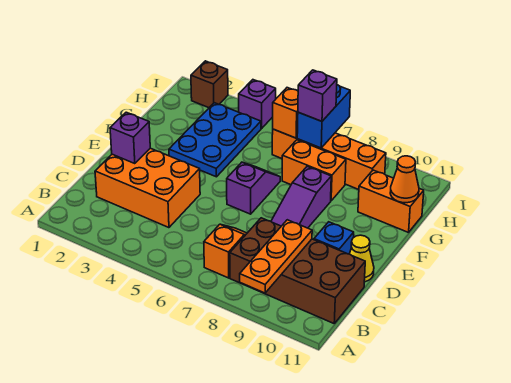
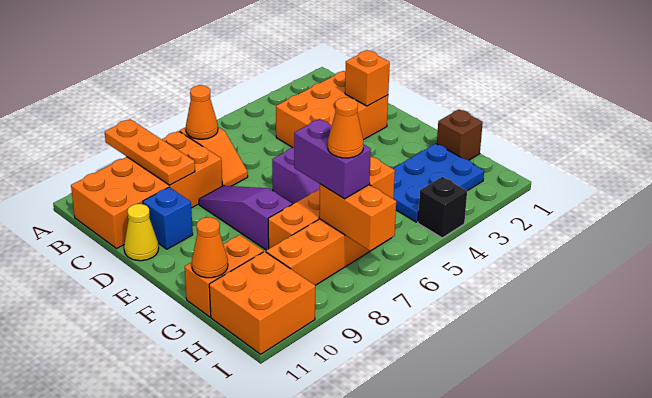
none -> orange 1x1 cone [186,85,218,139]
brown 2x4 brick [230,218,365,323] -> orange 2x4 brick [71,131,222,248]
purple 1x1 brick [110,112,150,164] -> orange 1x1 brick [345,50,390,106]
blue 2x3 plate [169,103,261,177] -> blue 2x3 plate turned to [393,144,484,222]
blue 1x2 brick [297,85,350,148] -> orange 1x2 brick [319,184,396,251]
purple 1x1 brick [298,70,337,121] -> purple 1x2 brick [294,119,371,199]
none -> orange 1x1 cone [328,97,363,158]
none -> orange 2x2 brick [209,251,315,354]
brown 1x1 brick [191,61,228,108] -> brown 1x1 brick moved to [437,109,483,160]
purple 1x1 brick [239,80,276,129] -> black 1x1 brick [418,177,467,238]

